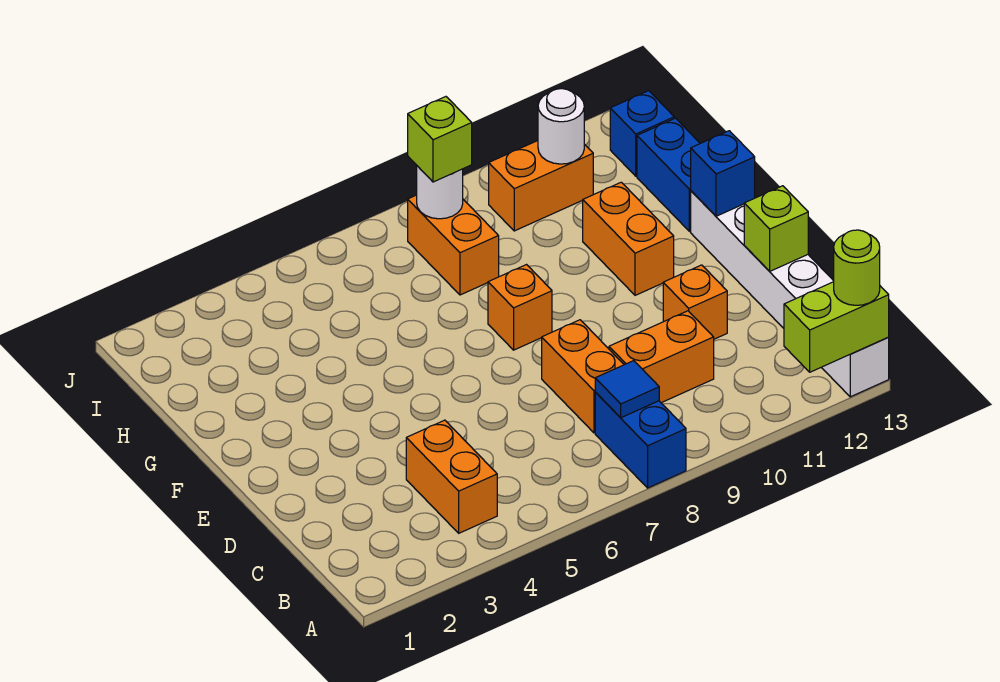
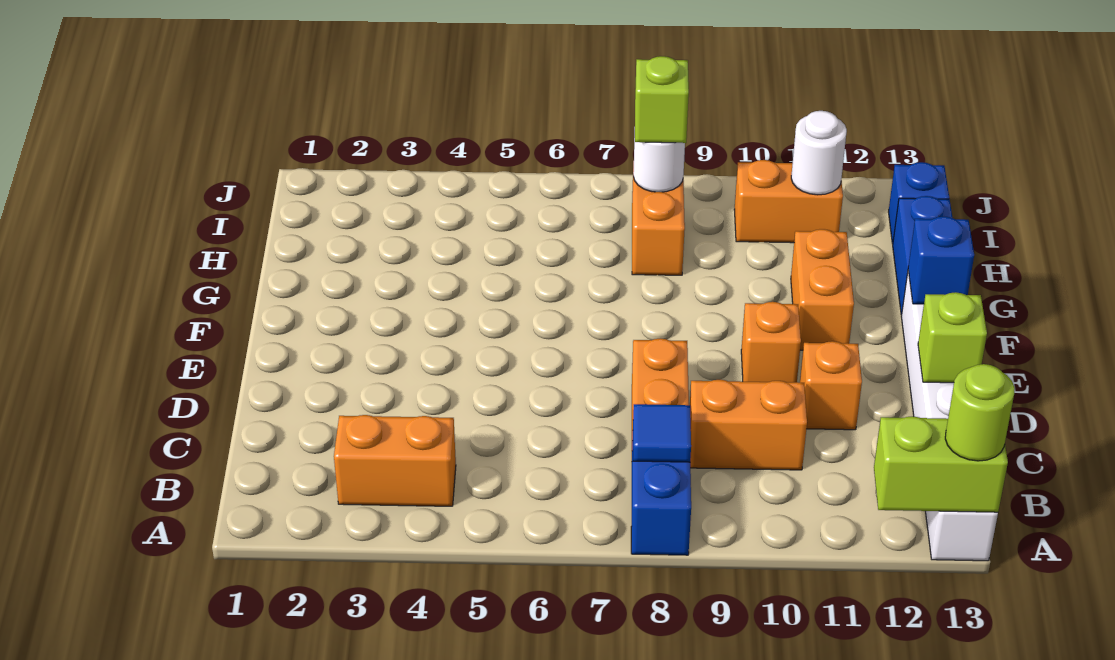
orange 1x2 brick [406,420,497,533] -> orange 1x2 brick turned to [334,415,456,506]
orange 1x1 brick [488,265,552,350] -> orange 1x1 brick moved to [741,302,801,382]

